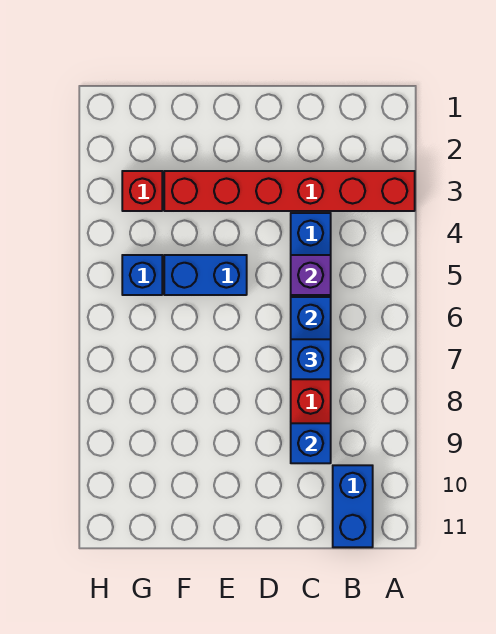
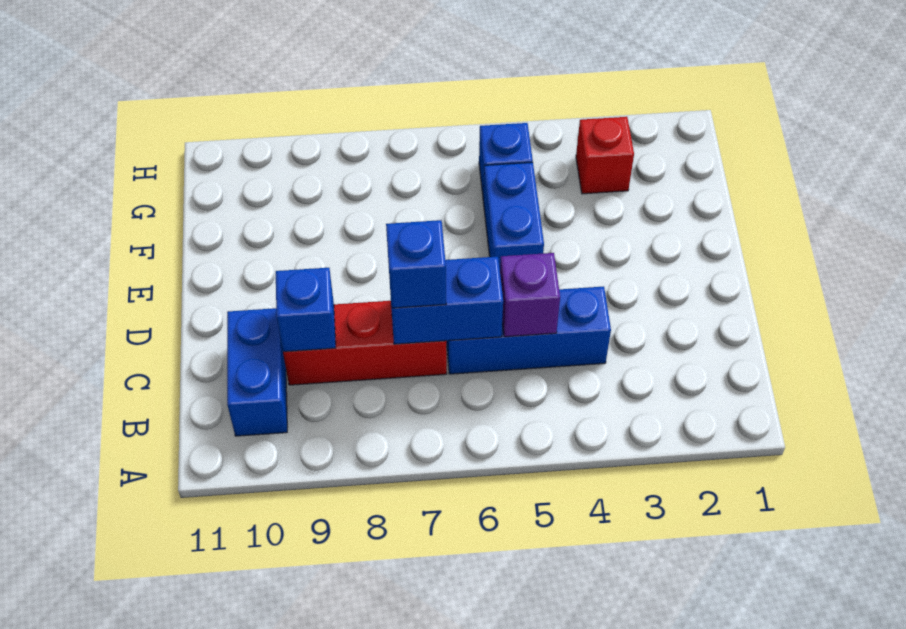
red 1x6 brick [164,171,415,211] -> none
blue 1x2 brick [333,465,373,547] -> blue 1x2 brick turned to [227,308,287,436]

